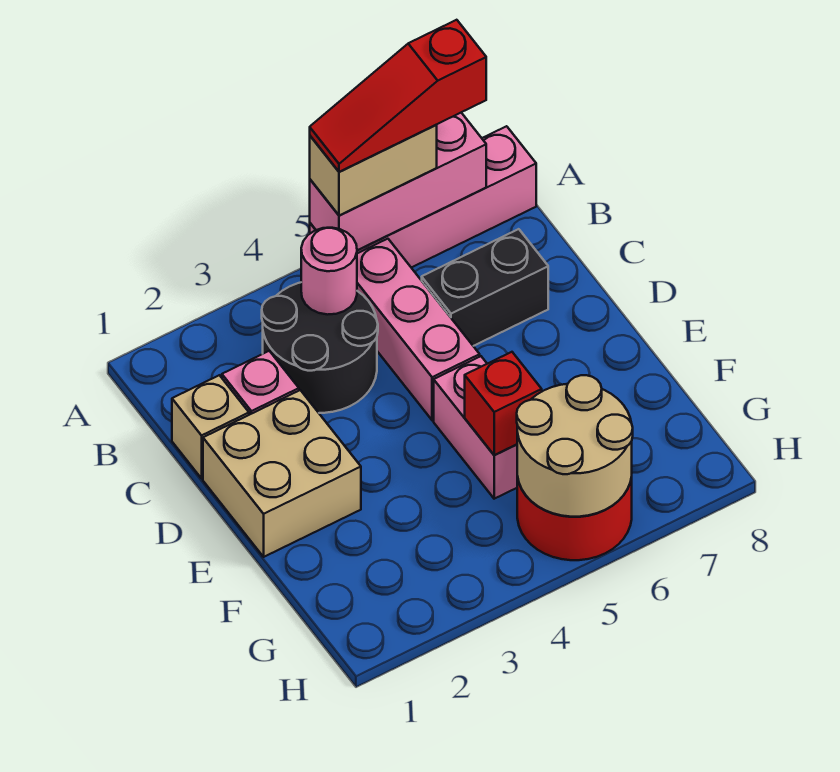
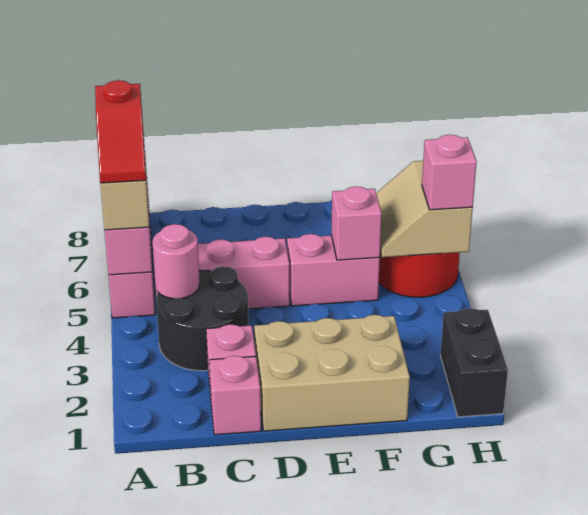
red 1x3 slope [310,20,486,172] -> red 1x2 slope [95,80,146,183]
tan 1x1 brick [172,375,249,478] -> pink 1x1 brick [209,356,261,435]
black 1x2 brick [422,229,548,346] -> black 1x2 brick moved to [440,308,508,417]
tan 2x2 brick [203,390,361,557] -> tan 2x3 brick [254,315,410,431]
red 1x1 brick [465,352,542,455] -> pink 1x1 brick [331,186,381,260]
tan 2x2 round brick [517,375,633,517] -> tan 2x2 slope [376,161,473,257]
none -> pink 1x1 brick [422,135,477,210]

